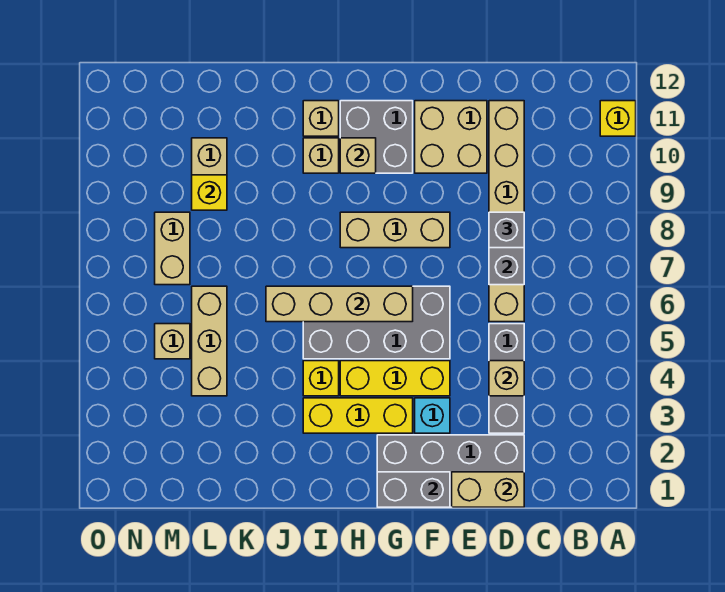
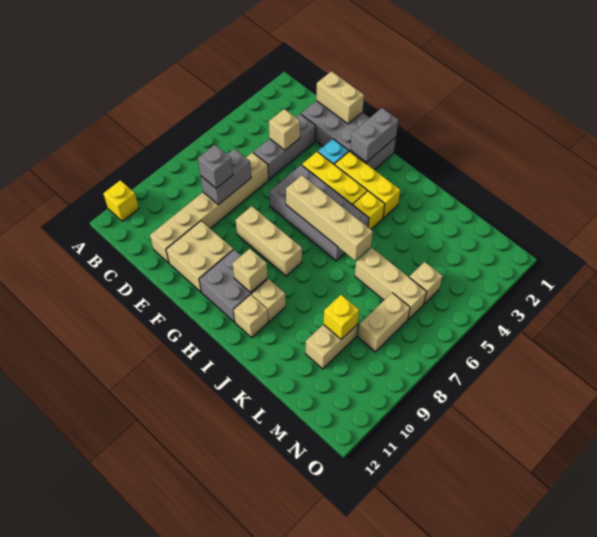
grey 1x2 brick [377,472,450,507] -> grey 1x2 brick turned to [350,108,398,162]
tan 1x3 brick [192,286,227,396] -> tan 1x3 brick turned to [355,248,427,320]

